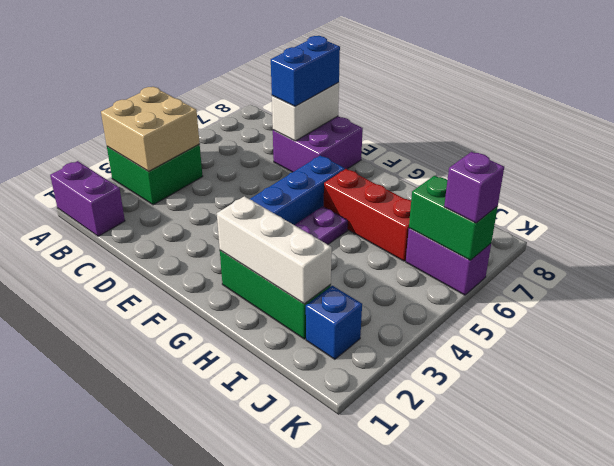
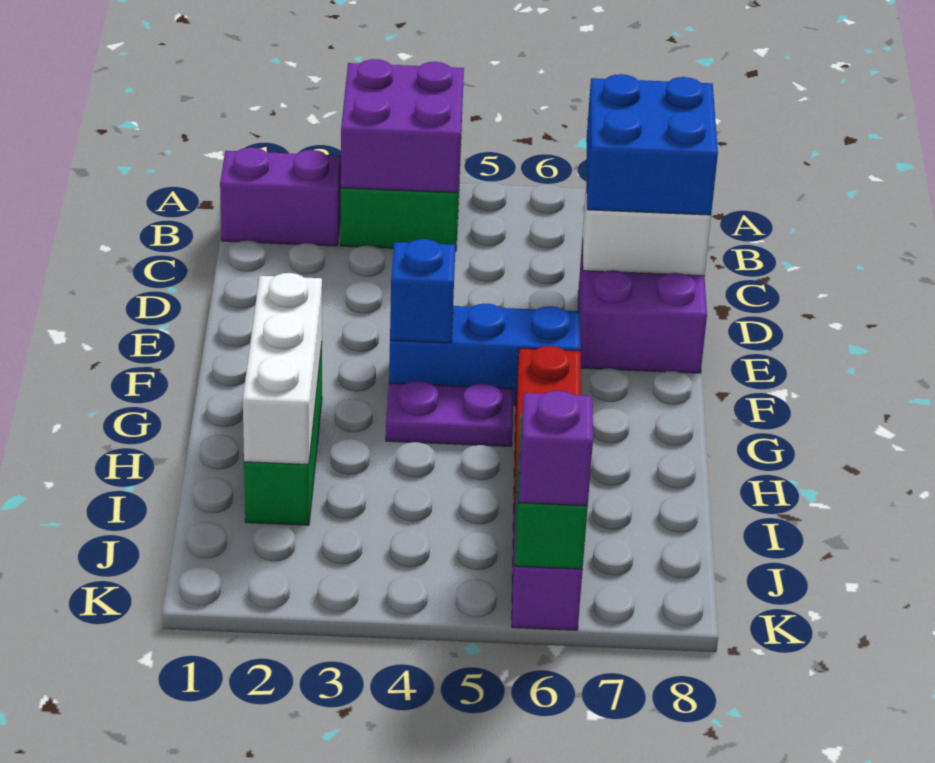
purple 1x2 brick [50,161,125,236] -> purple 1x2 brick turned to [220,147,341,246]
tan 2x2 brick [101,87,200,171] -> purple 2x2 brick [341,59,464,193]
blue 1x2 brick [271,36,340,106] -> blue 2x2 brick [586,74,718,215]
blue 1x1 brick [306,286,362,359] -> blue 1x1 brick moved to [390,239,455,343]

